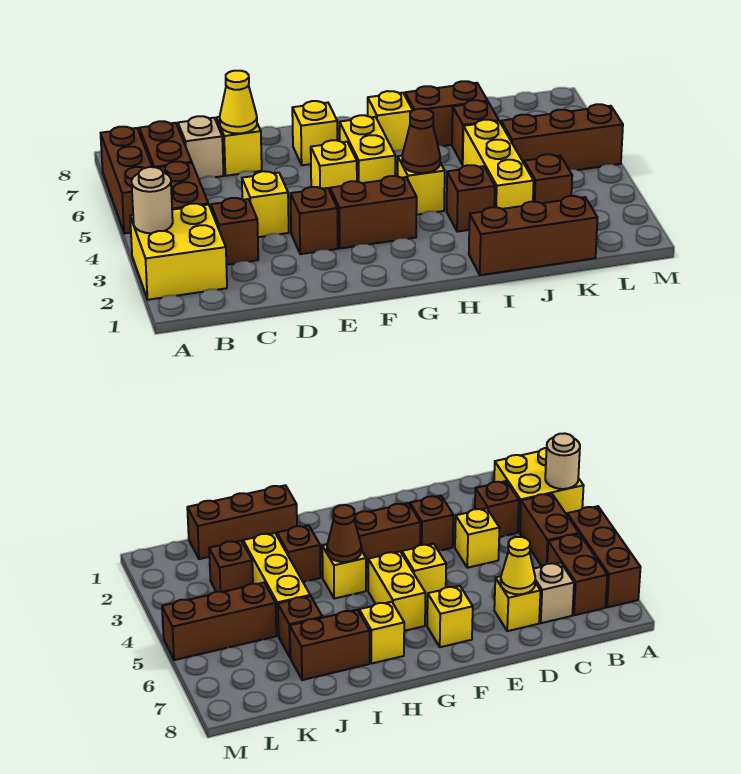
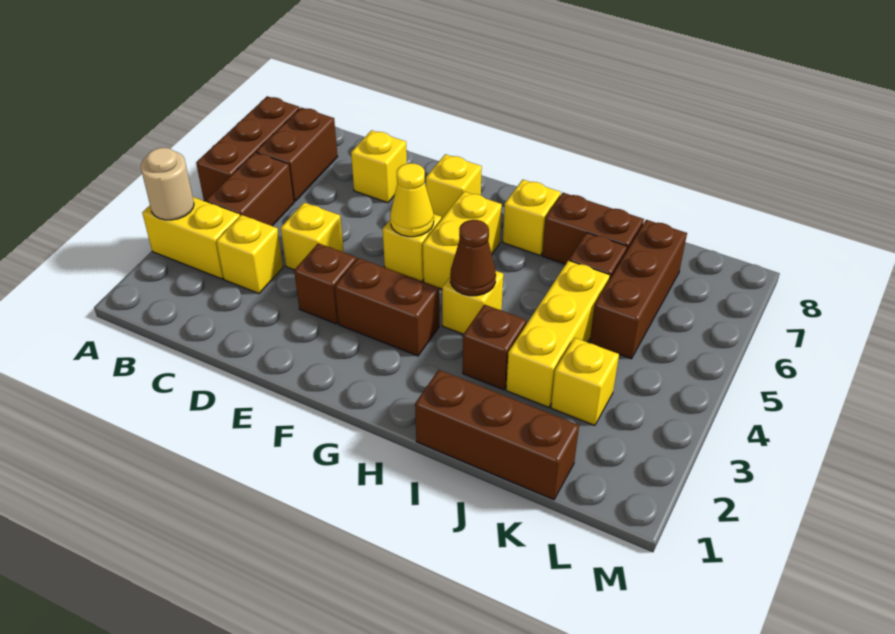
yellow 2x2 brick [130,204,227,300] -> yellow 1x2 brick [142,197,240,279]
brown 1x1 brick [211,198,258,265] -> yellow 1x1 brick [216,215,283,293]
tan 1x1 brick [178,116,224,179] -> none
yellow 1x1 cone [220,71,257,133] -> yellow 1x1 cone moved to [390,163,434,237]
brown 1x1 brick [524,154,572,203] -> yellow 1x1 brick [551,338,619,425]
brown 1x3 brick [501,104,623,170] -> brown 1x3 brick turned to [590,220,687,359]

